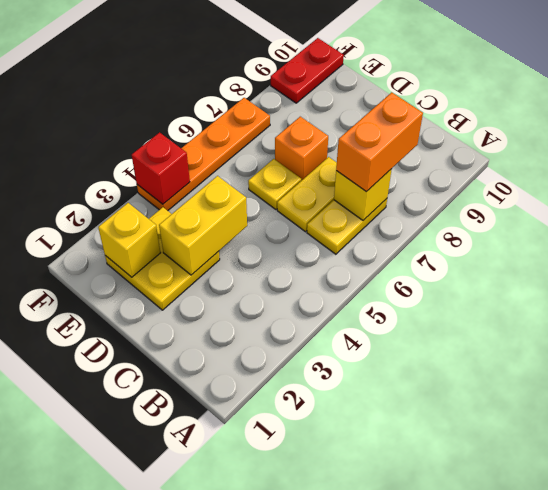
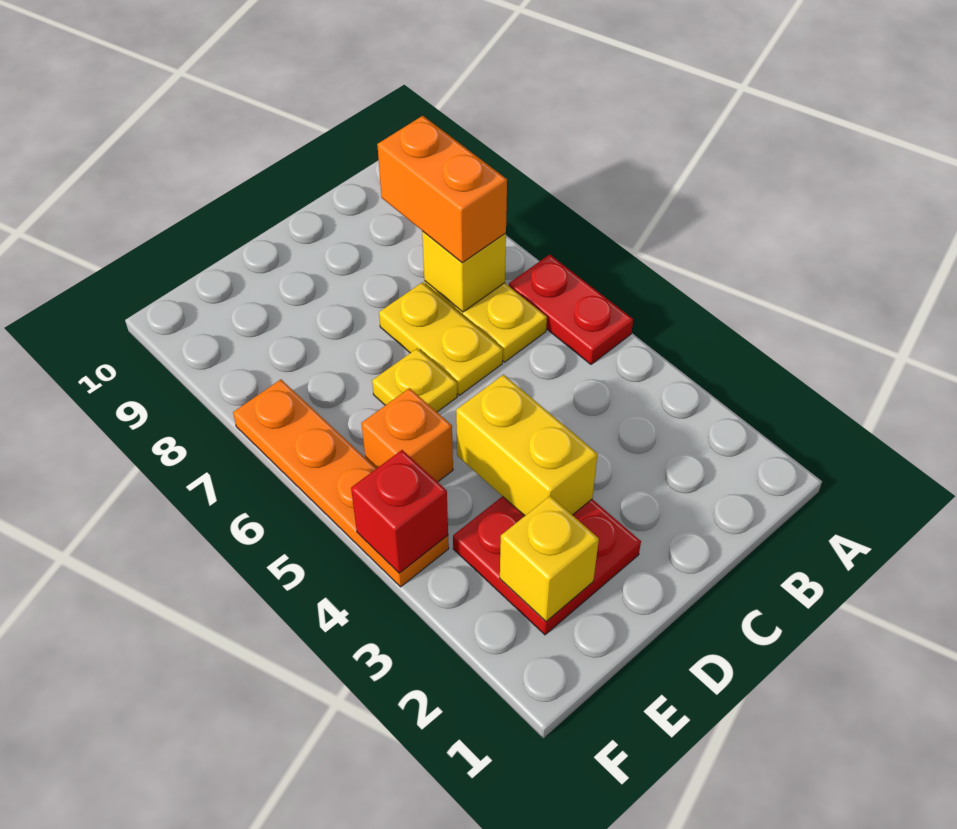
yellow 2x2 plate [105,207,220,310] -> red 2x2 plate [453,496,641,635]
orange 1x1 brick [275,117,328,181] -> orange 1x1 brick moved to [361,388,453,482]
red 1x2 plate [271,38,344,103] -> red 1x2 plate moved to [509,255,633,364]

